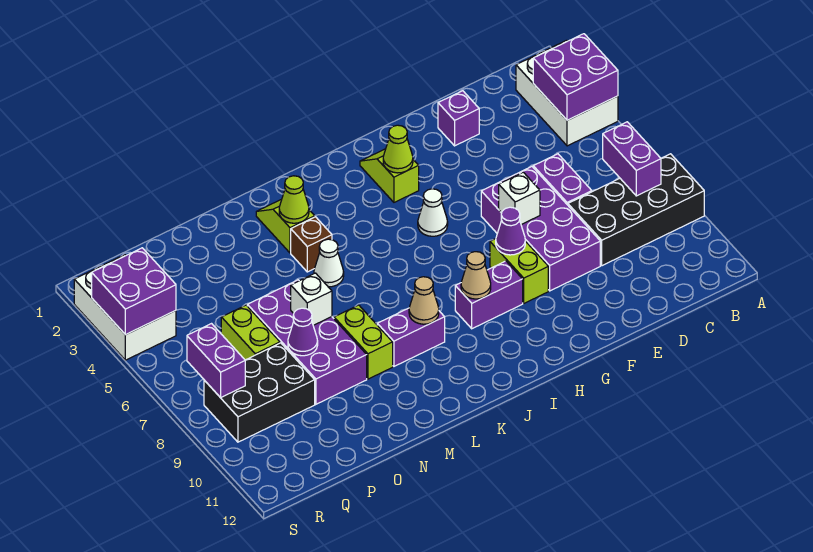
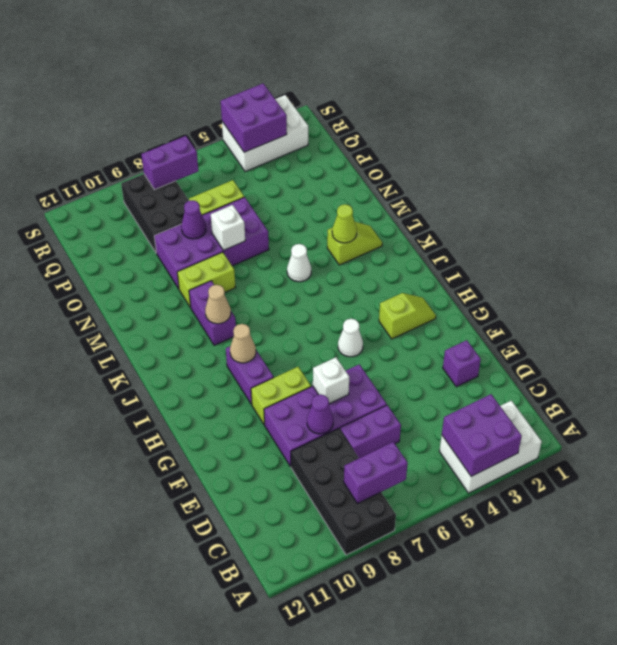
purple 1x1 cone [496,207,525,255] -> purple 1x1 cone moved to [307,394,333,434]
lime 1x1 cone [383,125,413,173] -> none
brown 1x1 brick [291,217,332,272] -> none

